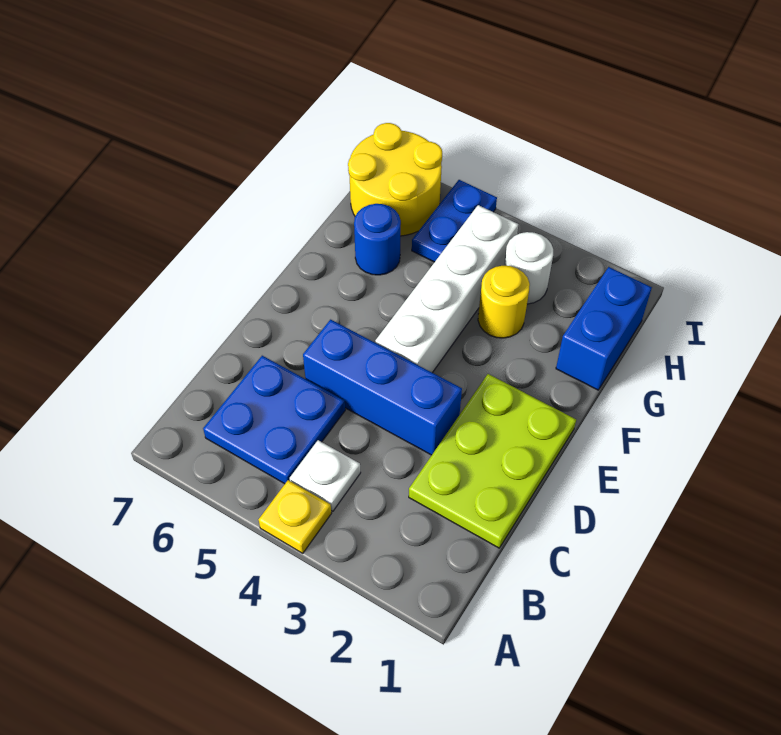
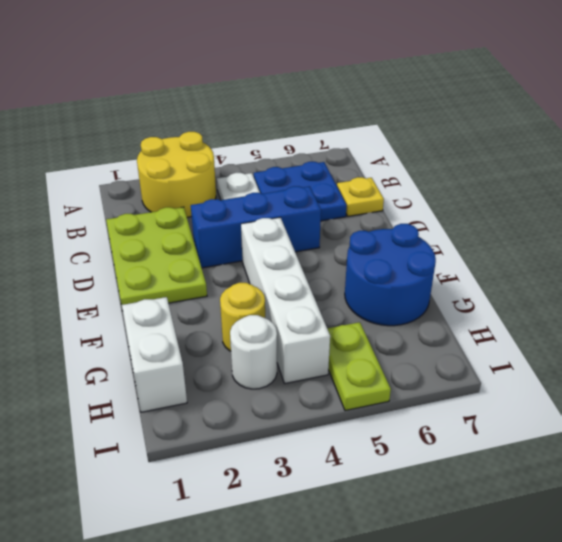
yellow 1x1 plate [259,480,331,553] -> yellow 1x1 plate moved to [337,177,384,216]
blue 1x2 brick [556,267,652,390] -> white 1x2 brick [122,297,187,412]
blue 1x1 round brick [354,204,401,275] -> blue 2x2 round brick [345,224,436,326]
blue 1x2 plate [412,180,497,262] -> lime 1x2 plate [327,322,391,411]
yellow 2x2 round brick [348,123,442,236] -> yellow 2x2 round brick moved to [137,132,216,217]

